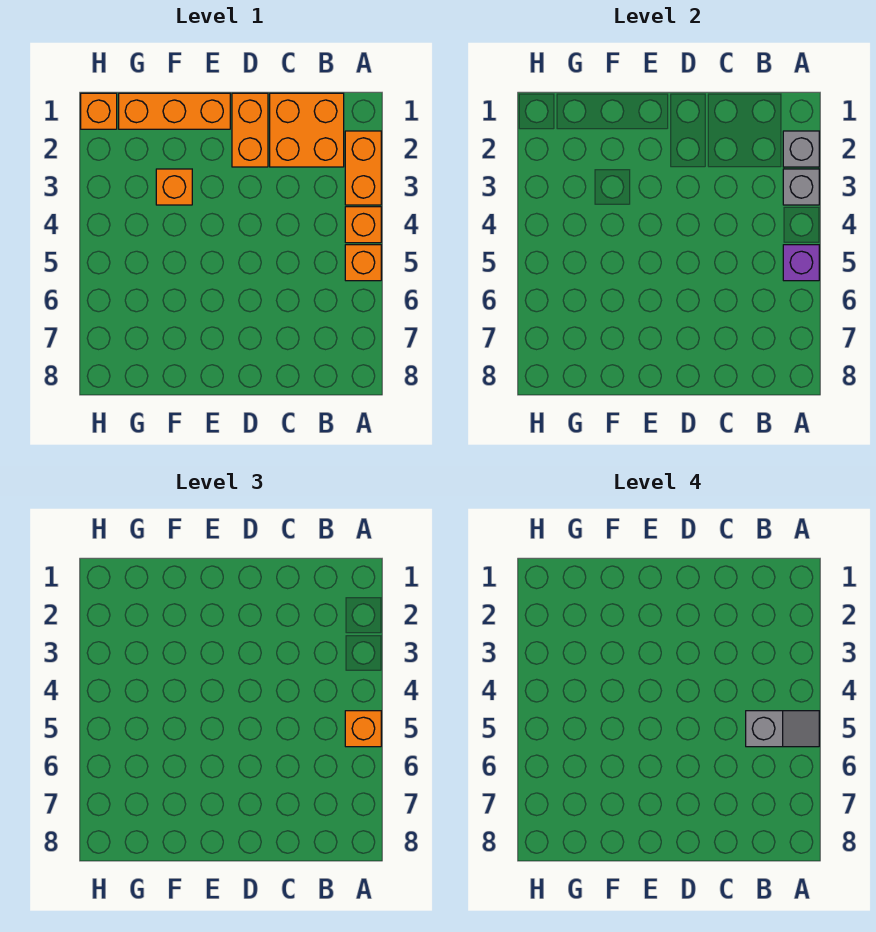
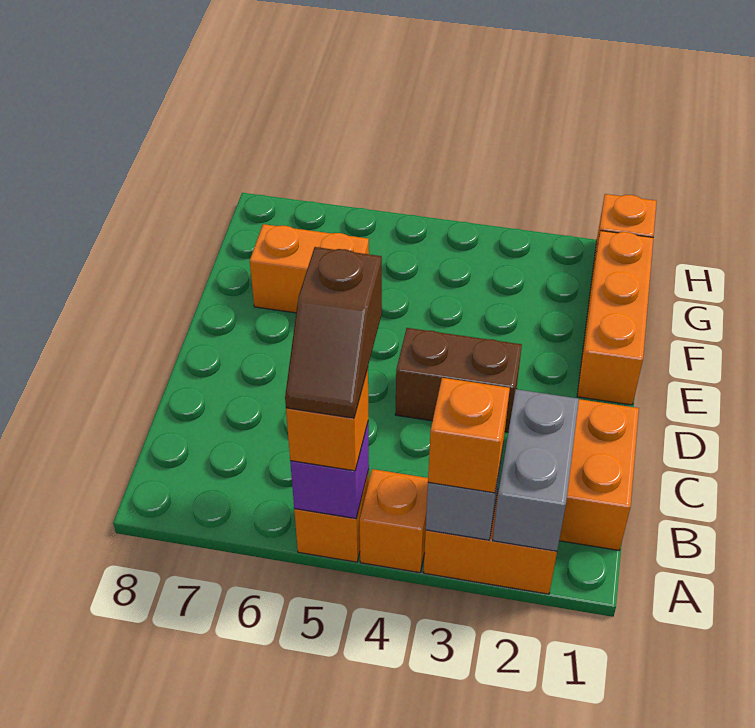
grey 1x1 brick [783,131,819,167] -> grey 1x2 brick [493,389,579,551]
grey 1x2 slope [746,711,819,747] -> brown 1x2 slope [285,247,382,418]
orange 1x2 brick [232,93,268,167] -> orange 1x2 brick moved to [250,224,369,313]
none -> brown 1x2 brick [395,328,522,432]
orange 1x1 brick [156,169,192,205] -> orange 1x1 brick moved to [428,378,510,493]

